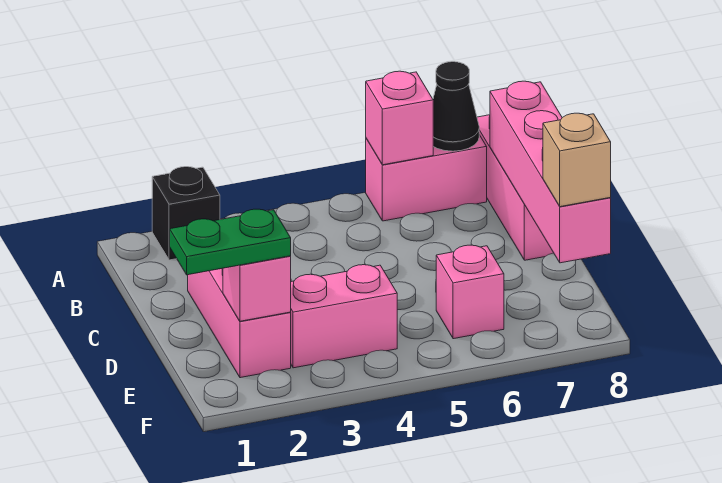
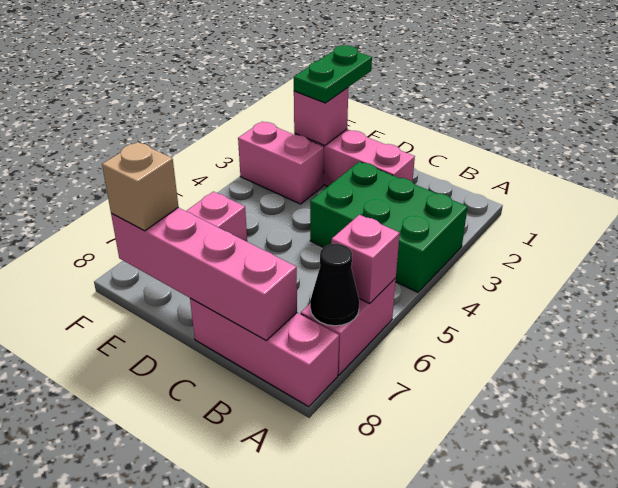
black 1x1 brick [152,167,220,260] -> none
none -> green 2x3 brick [310,162,468,292]
pink 1x2 brick [290,265,397,368] -> pink 1x2 brick turned to [238,122,324,204]

